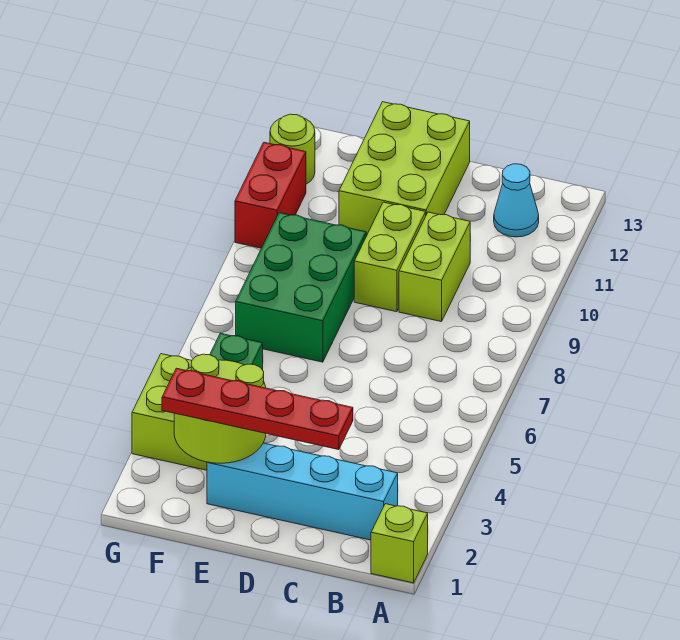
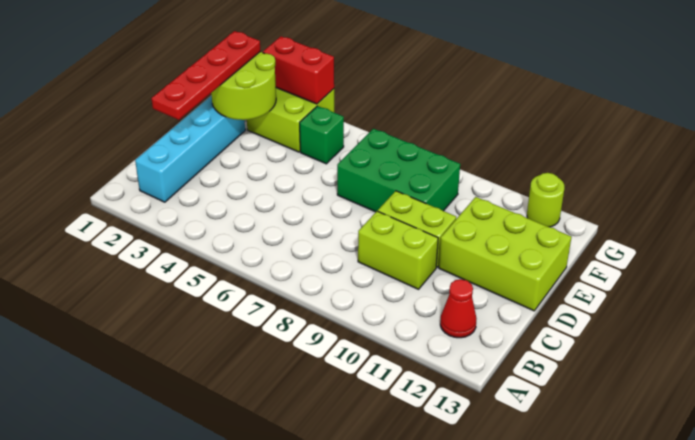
lime 1x1 brick [371,504,428,583] -> none
cyan 1x1 cone [494,164,539,237] -> red 1x1 cone [440,279,477,338]
red 1x2 brick [235,142,306,248] -> red 1x2 brick moved to [263,36,334,104]

